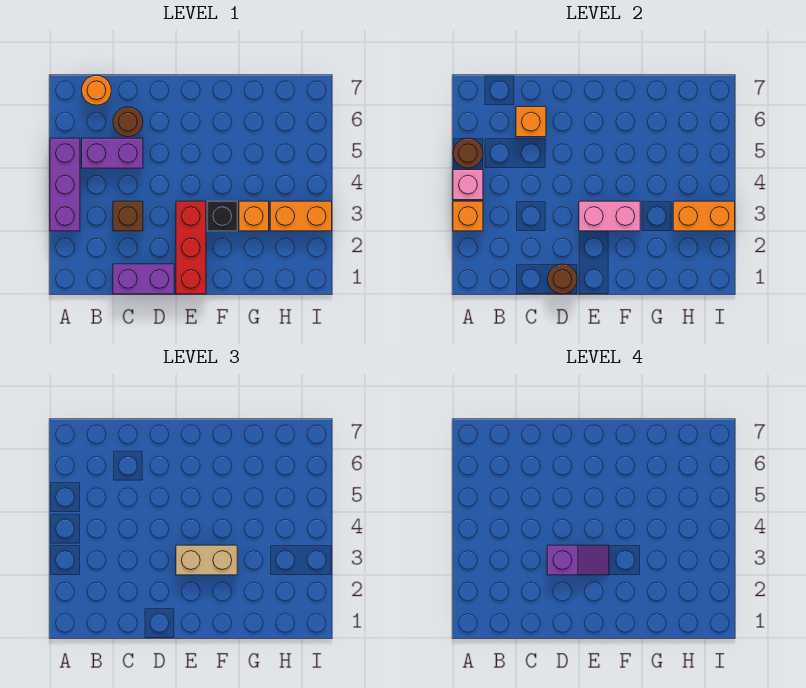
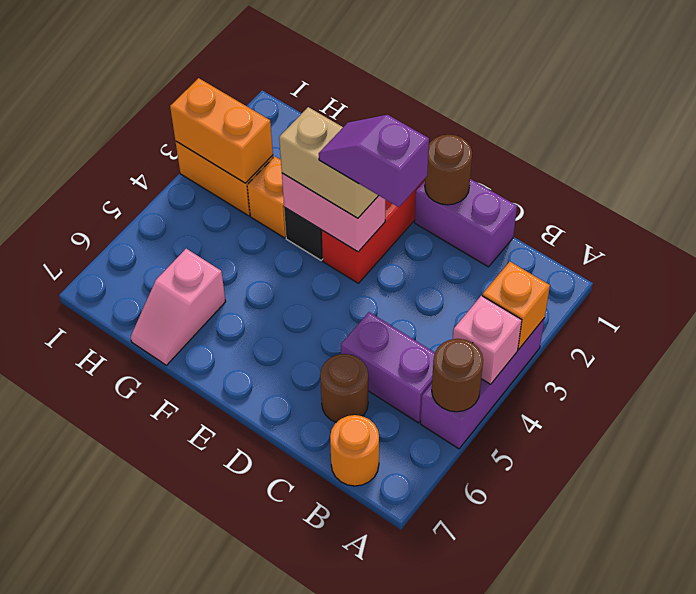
brown 1x1 brick [113,201,143,231] -> none
orange 1x1 brick [516,107,546,137] -> none
none -> pink 1x2 slope [131,249,226,365]

